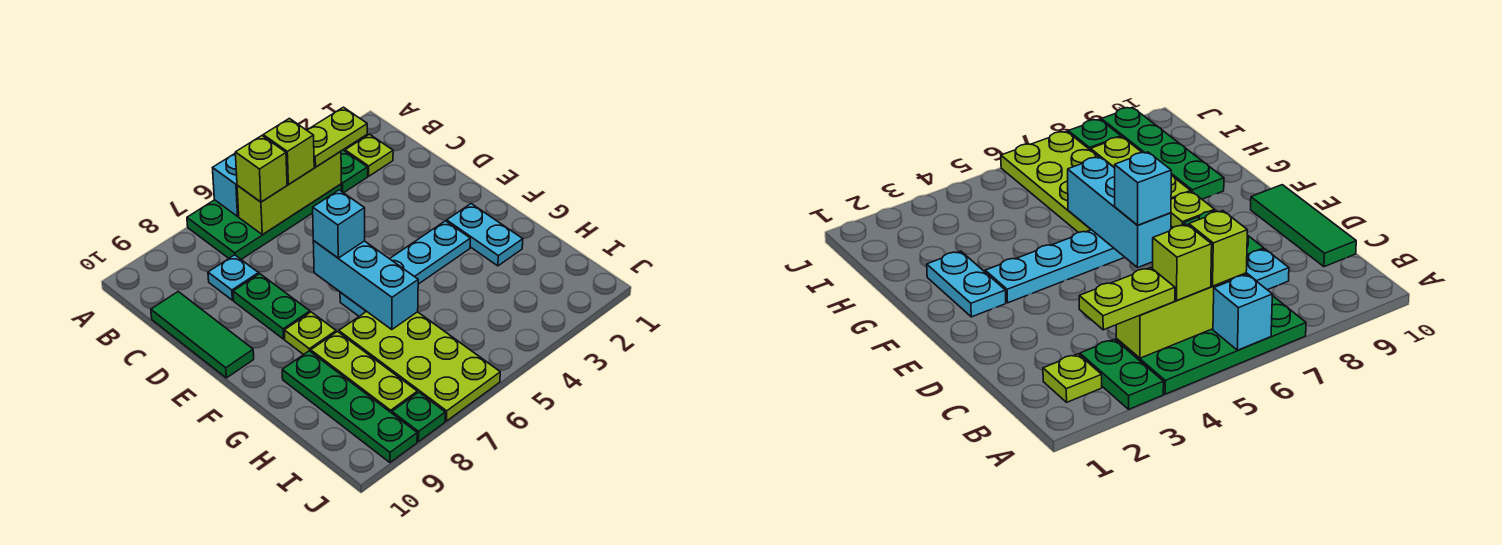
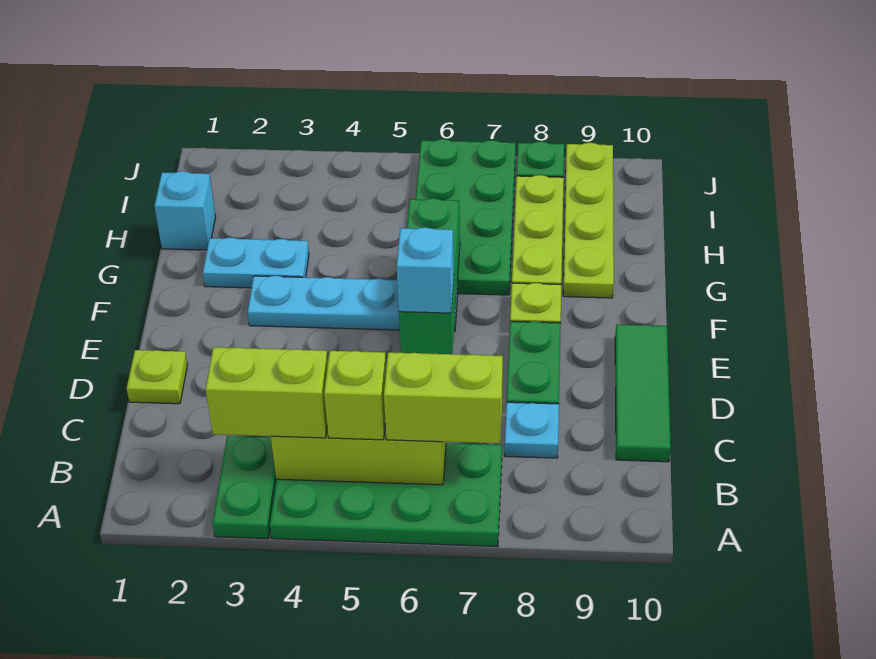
cyan 1x1 brick [213,154,239,216] -> cyan 1x1 brick moved to [154,171,216,250]
lime 1x1 plate [345,134,393,176] -> lime 1x1 plate moved to [127,350,187,404]
lime 1x2 plate [307,107,367,167] -> lime 1x2 brick [206,347,328,438]
lime 1x1 brick [235,136,287,202] -> lime 1x2 brick [384,352,503,444]
cyan 1x3 brick [313,241,418,329] -> green 1x3 brick [399,198,460,354]
cyan 1x2 plate [447,204,523,266] -> cyan 1x2 plate turned to [203,238,309,288]
lime 2x4 plate [339,311,500,421] -> green 2x4 plate [416,139,516,295]
green 1x4 plate [282,351,417,462] -> lime 1x4 plate [563,143,614,298]

